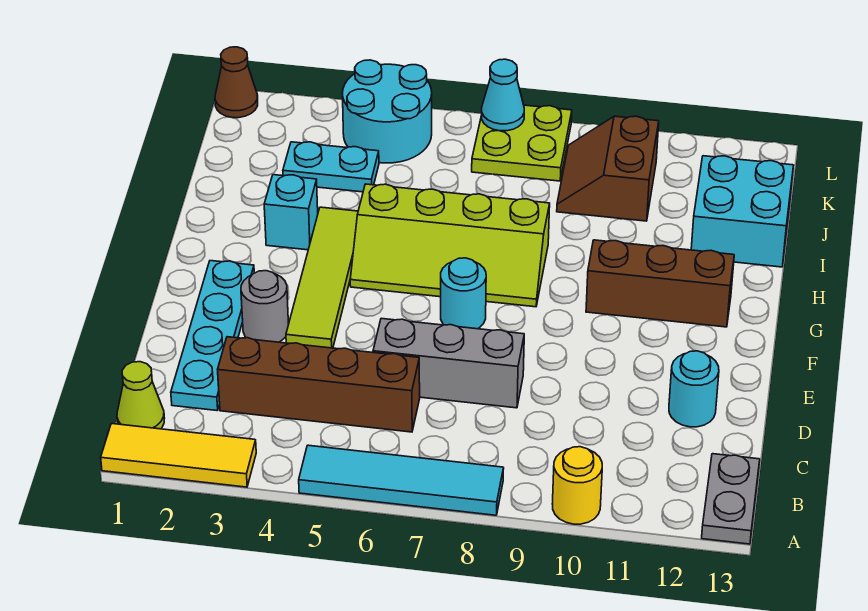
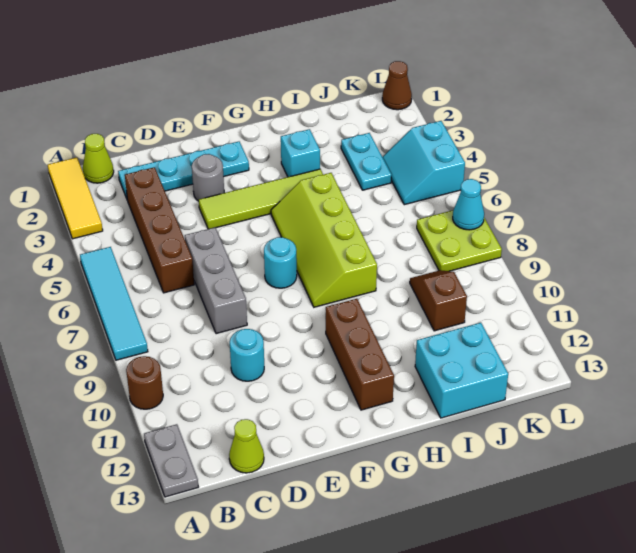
yellow 1x1 round brick [552,447,602,524] -> brown 1x1 round brick [126,356,163,409]
grey 1x2 plate [702,454,760,544] -> grey 1x2 plate turned to [144,424,198,497]
none -> lime 1x1 cone [229,419,264,473]
cyan 1x1 round brick [669,351,719,427] -> cyan 1x1 round brick moved to [230,329,264,381]
brown 2x2 slope [557,116,659,221] -> brown 1x2 slope [410,270,467,331]
cyan 2x2 round brick [343,60,432,163] -> cyan 2x2 slope [383,121,465,205]

